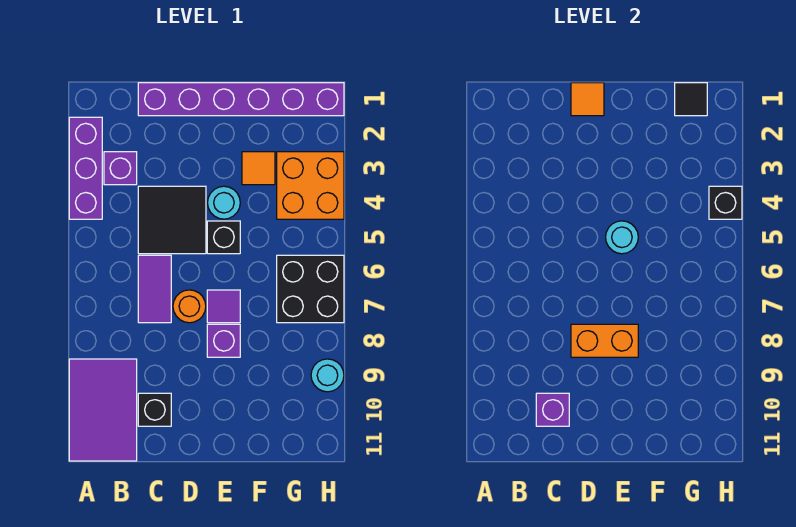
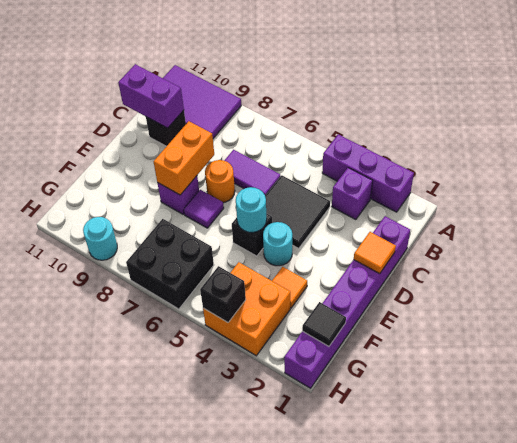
purple 1x1 brick [536,393,569,426] -> purple 1x2 brick [118,64,184,128]

